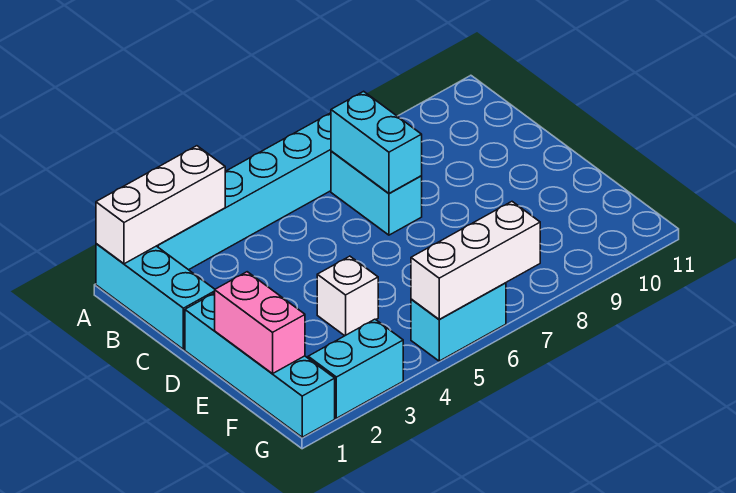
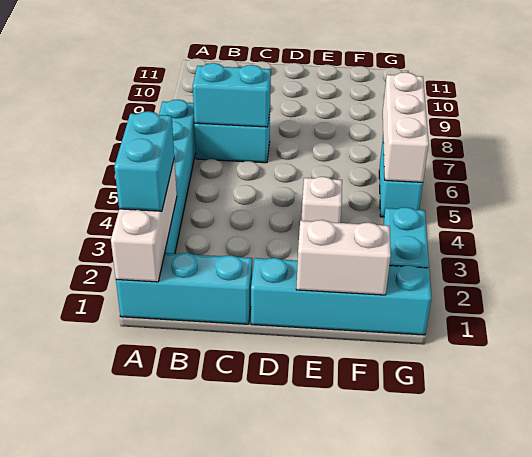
none -> cyan 1x2 brick [114,111,174,211]
pink 1x2 brick [215,272,305,374] -> white 1x2 brick [296,220,391,295]

